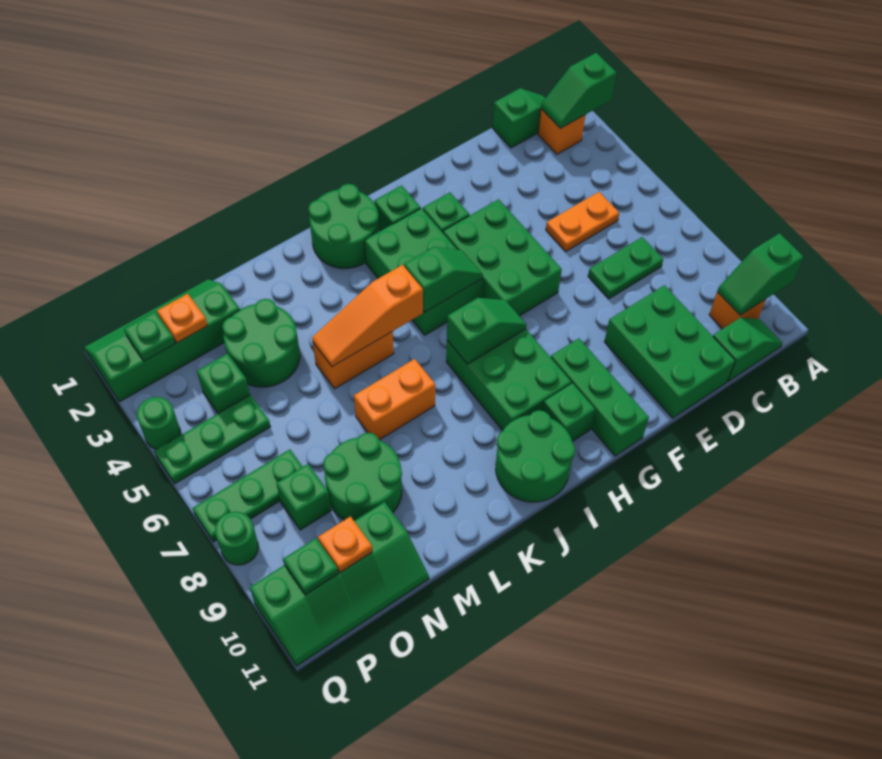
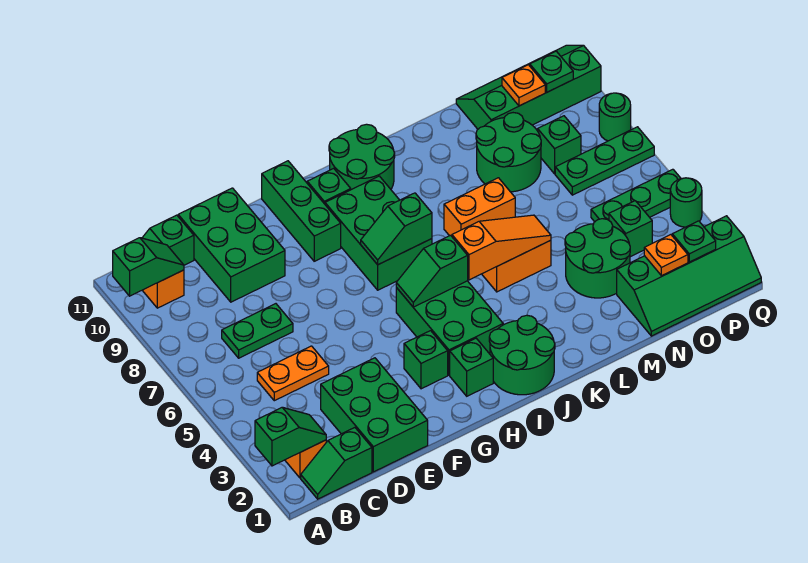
green 2x3 brick [443,199,562,316] -> green 2x3 brick moved to [321,358,428,472]

